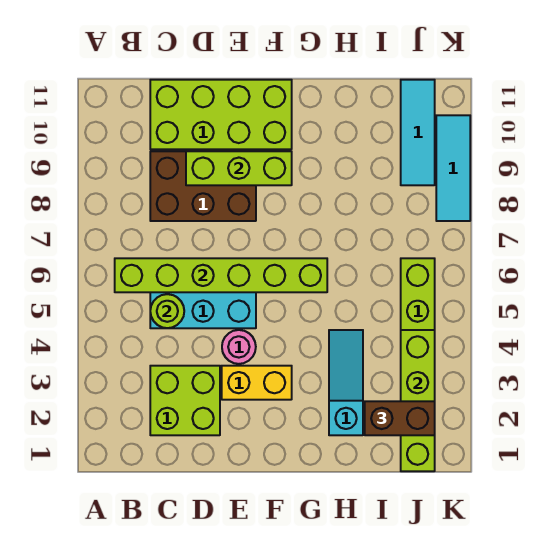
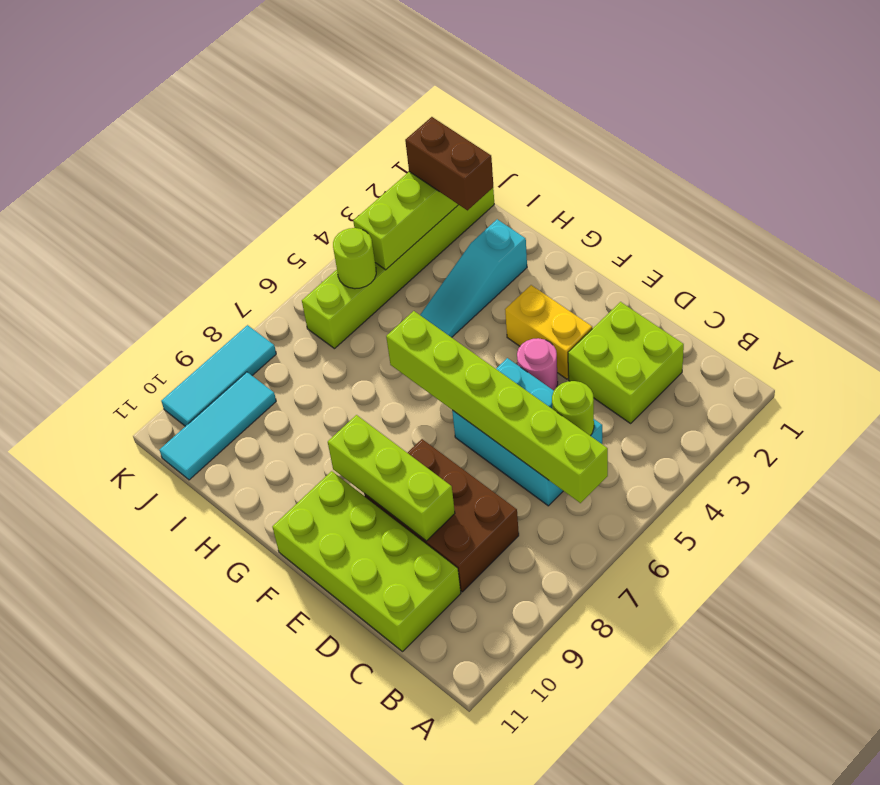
none -> lime 1x1 round brick [333,228,376,289]

